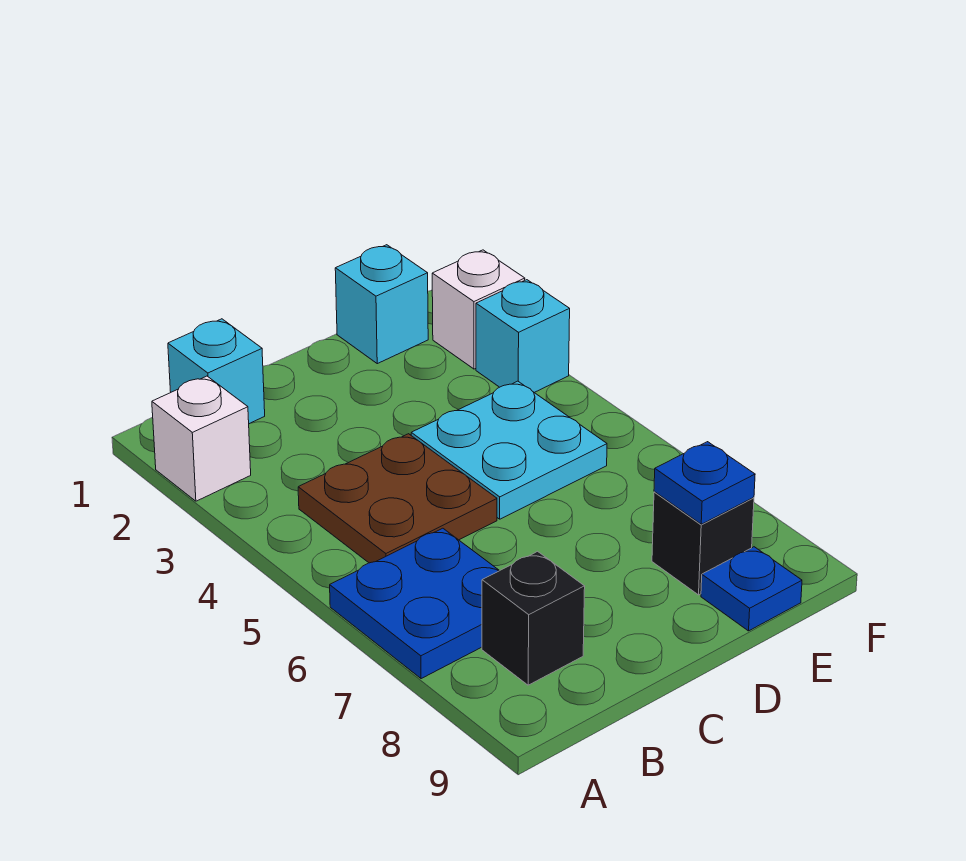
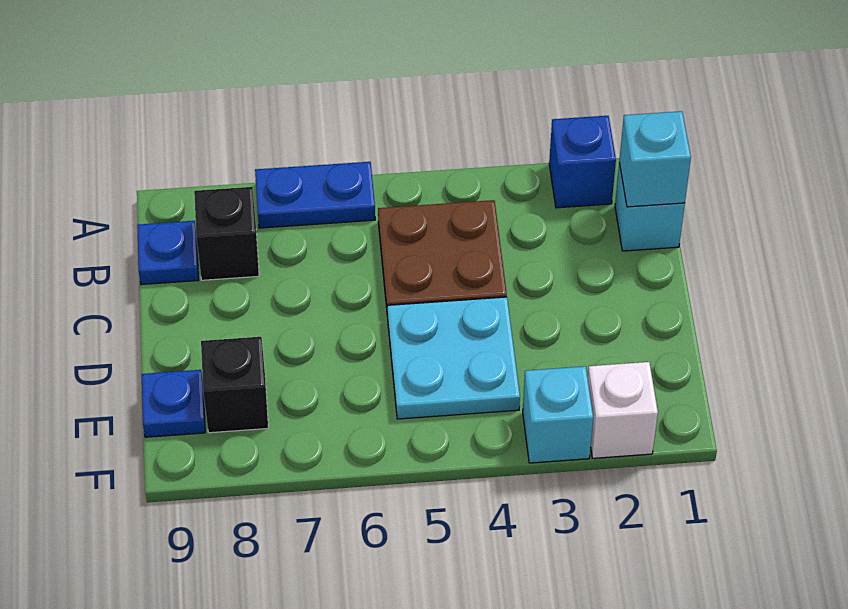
white 1x1 brick [152,376,251,501] -> blue 1x1 brick [549,116,616,208]
blue 2x2 plate [330,528,499,679] -> blue 1x2 plate [255,162,375,228]
cyan 1x1 brick [335,245,428,364] -> cyan 1x1 brick moved to [619,111,691,207]
blue 1x1 plate [654,442,755,524] -> blue 1x1 plate moved to [137,221,198,285]

